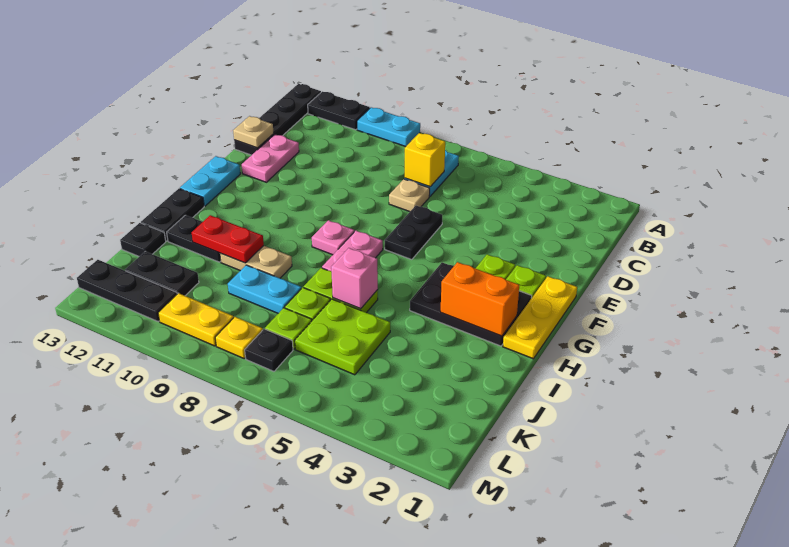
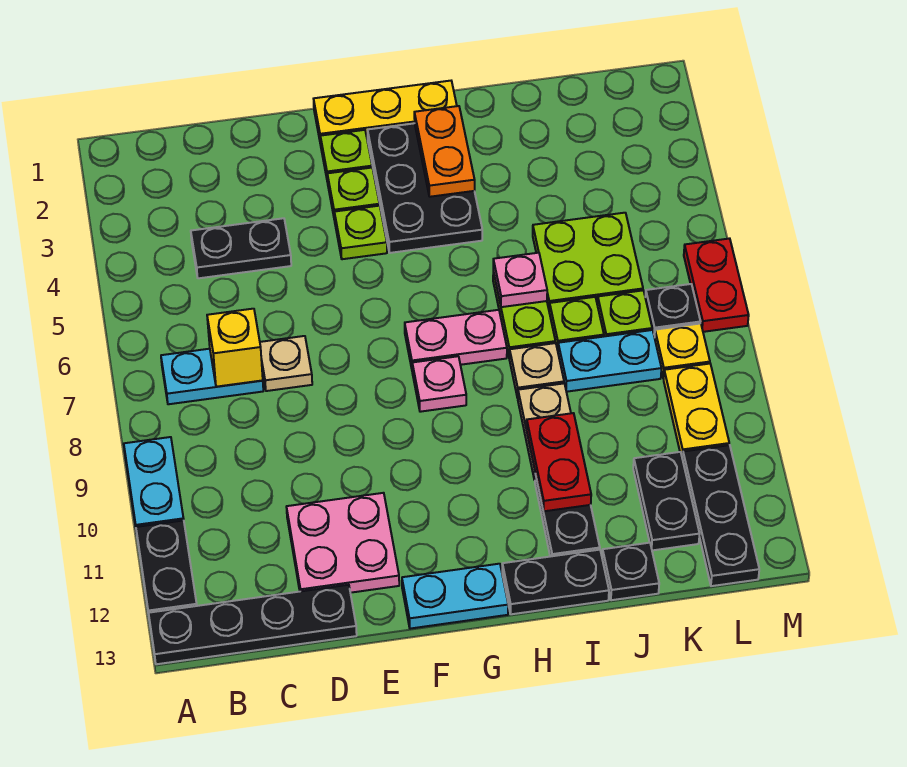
pink 1x2 plate [242,135,299,182] -> pink 2x2 plate [286,493,399,593]
tan 1x1 plate [233,116,274,148] -> tan 1x1 plate moved to [509,343,564,398]
black 1x2 plate [385,206,442,260] -> black 1x2 plate moved to [191,218,291,278]
none -> lime 1x1 plate [334,206,387,259]
orange 1x2 brick [441,262,519,336] -> orange 1x2 plate [414,106,475,197]
pink 1x1 brick [331,248,378,309] -> pink 1x1 plate [493,253,547,307]
cyan 1x2 plate [228,265,301,313] -> cyan 1x2 plate turned to [558,330,661,392]
none -> red 1x2 plate [684,238,749,332]

